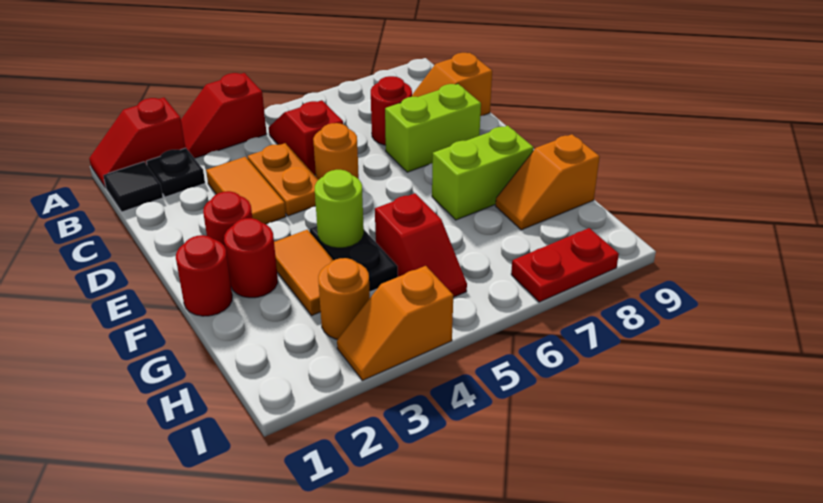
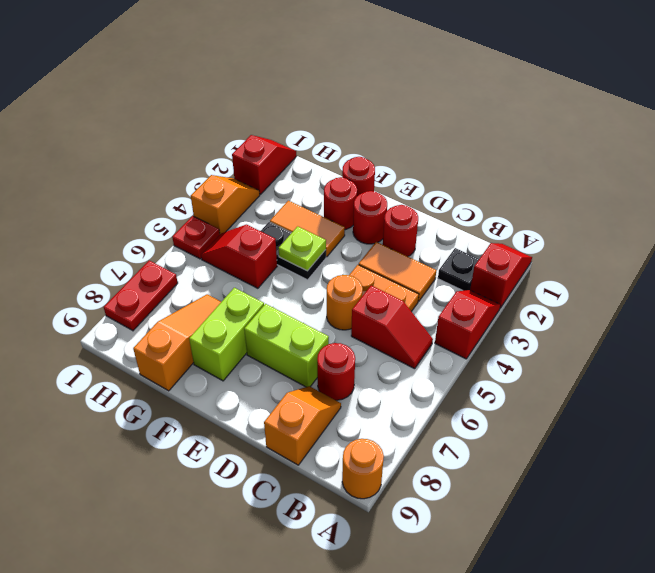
black 1x1 tile [103,162,163,212] -> none
none -> red 1x1 round brick [383,205,418,257]
lime 1x2 brick [385,84,481,172] -> lime 1x2 brick turned to [244,304,329,387]
lime 1x1 round brick [315,170,364,248] -> lime 1x1 plate [279,226,326,271]
orange 1x2 slope [496,134,600,230] -> orange 1x3 slope [133,294,221,391]
orange 1x1 round brick [318,258,370,339] -> orange 1x1 round brick moved to [342,439,384,499]
none -> red 1x2 slope [232,135,296,195]
none -> red 1x1 plate [172,216,220,259]

